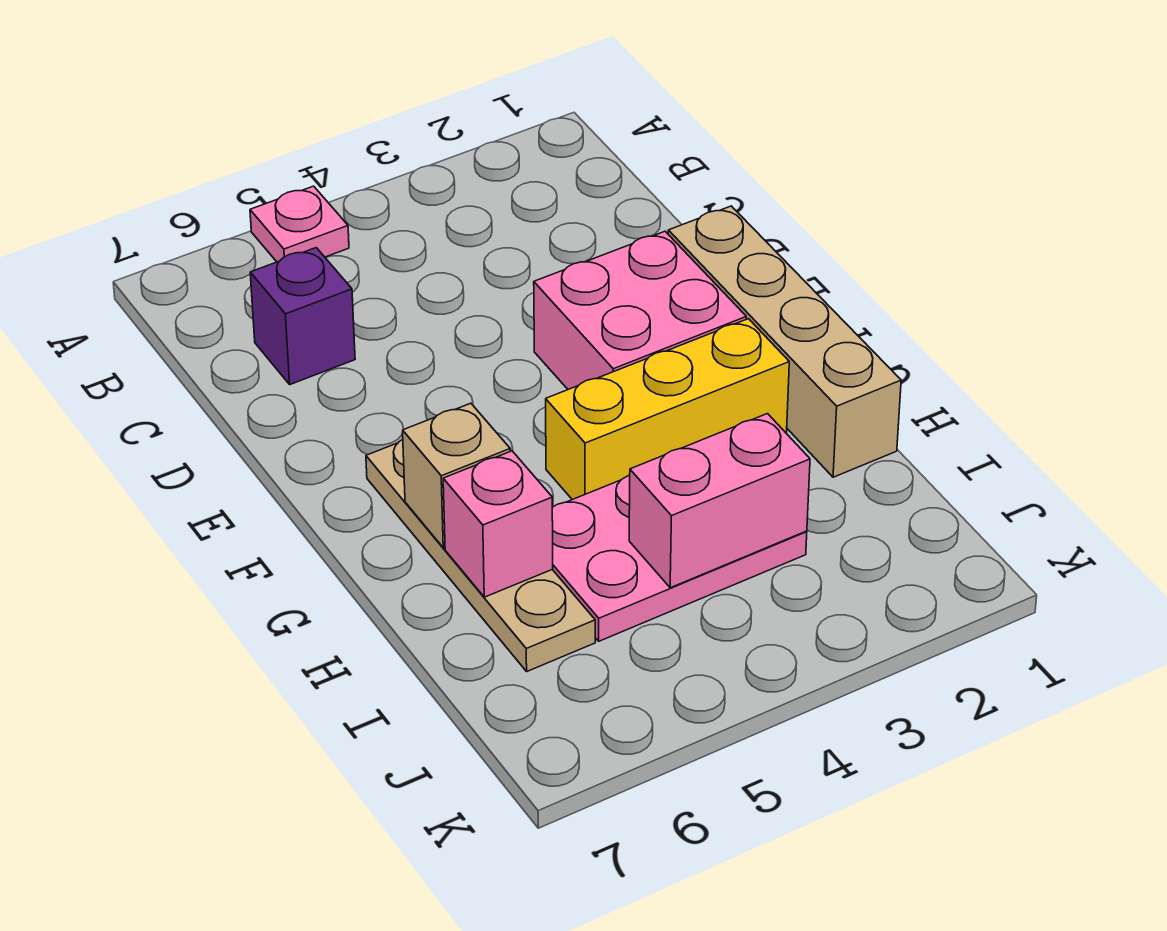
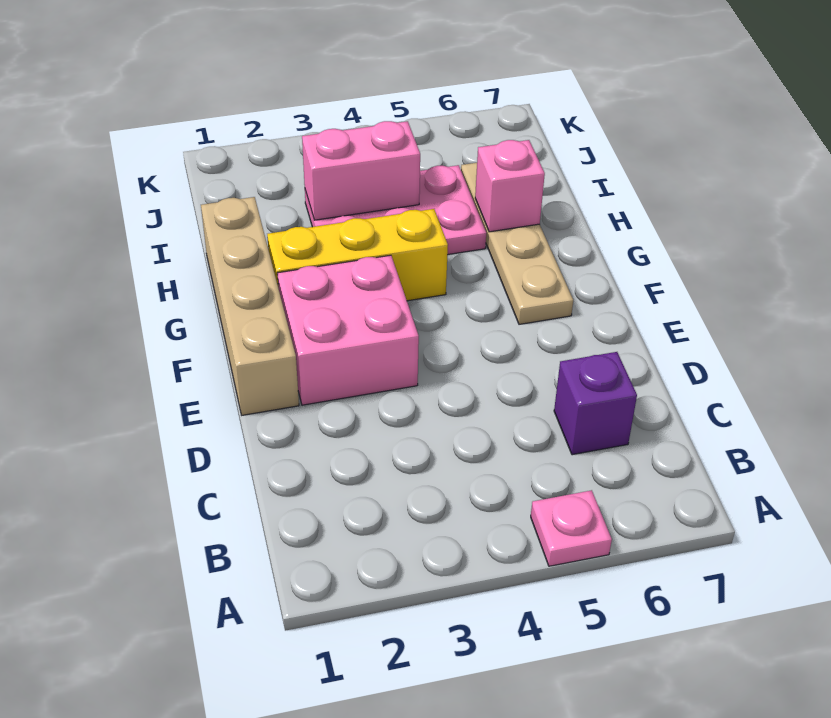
tan 1x1 brick [403,403,510,548] -> none

